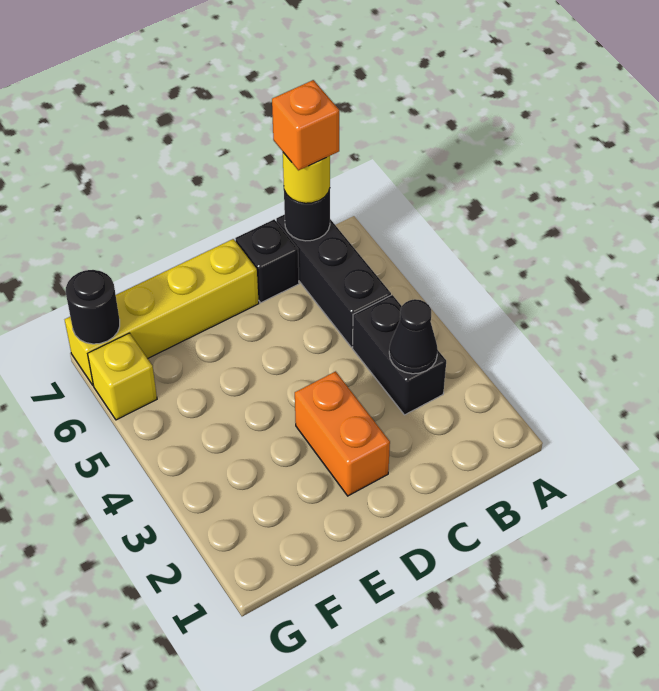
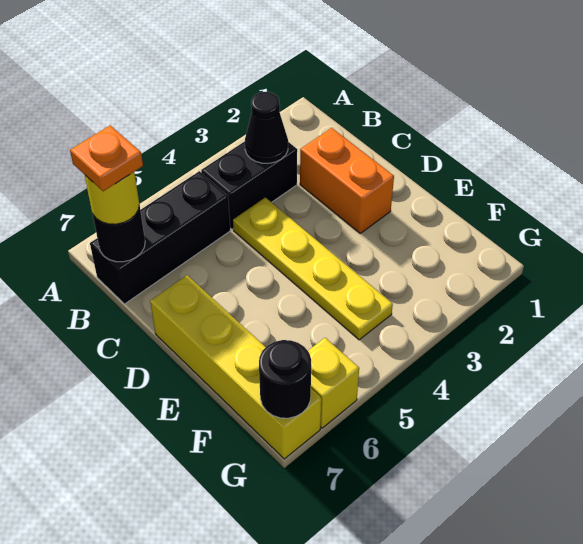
orange 1x1 brick [272,80,339,170] -> orange 1x1 plate [70,125,143,191]
none -> yellow 1x4 plate [233,197,393,340]
black 1x1 brick [235,219,299,303] -> none
orange 1x2 brick [295,371,390,496] -> orange 1x2 brick turned to [300,128,394,233]

